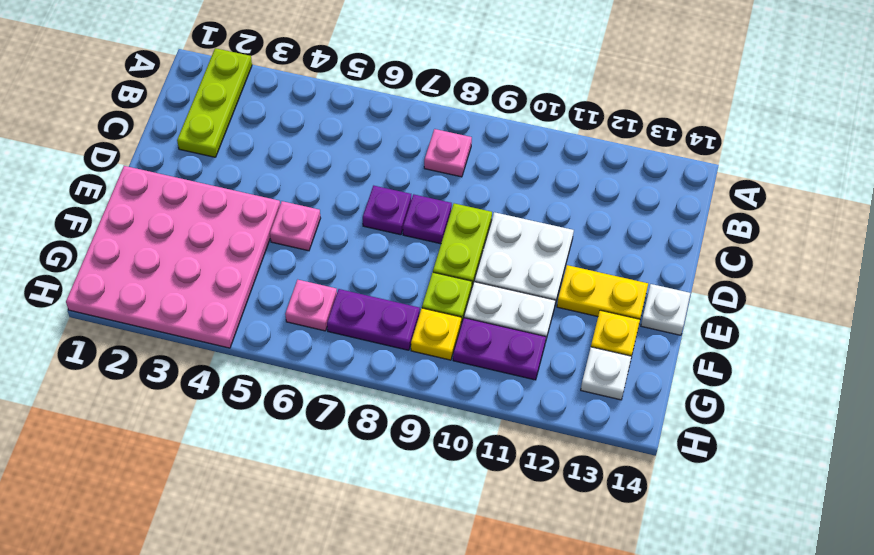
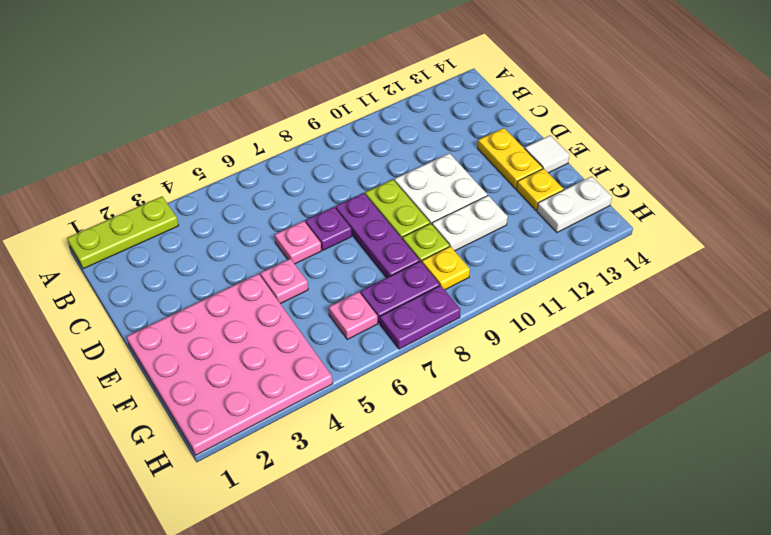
lime 1x3 plate [177,48,252,157] -> lime 1x3 plate turned to [67,197,179,269]
pink 1x1 plate [424,129,472,177] -> pink 1x1 plate moved to [275,221,321,264]
purple 1x1 plate [403,194,452,244] -> purple 1x3 plate [336,193,420,278]
yellow 1x2 plate [557,265,648,319] -> yellow 1x2 plate turned to [478,128,543,189]
white 1x1 plate [641,284,690,335] -> white 1x1 tile [525,135,569,173]
purple 1x2 plate [453,318,546,380] -> purple 1x2 plate moved to [380,285,461,349]
white 1x1 plate [581,347,632,400] -> white 1x2 plate [537,176,612,233]

